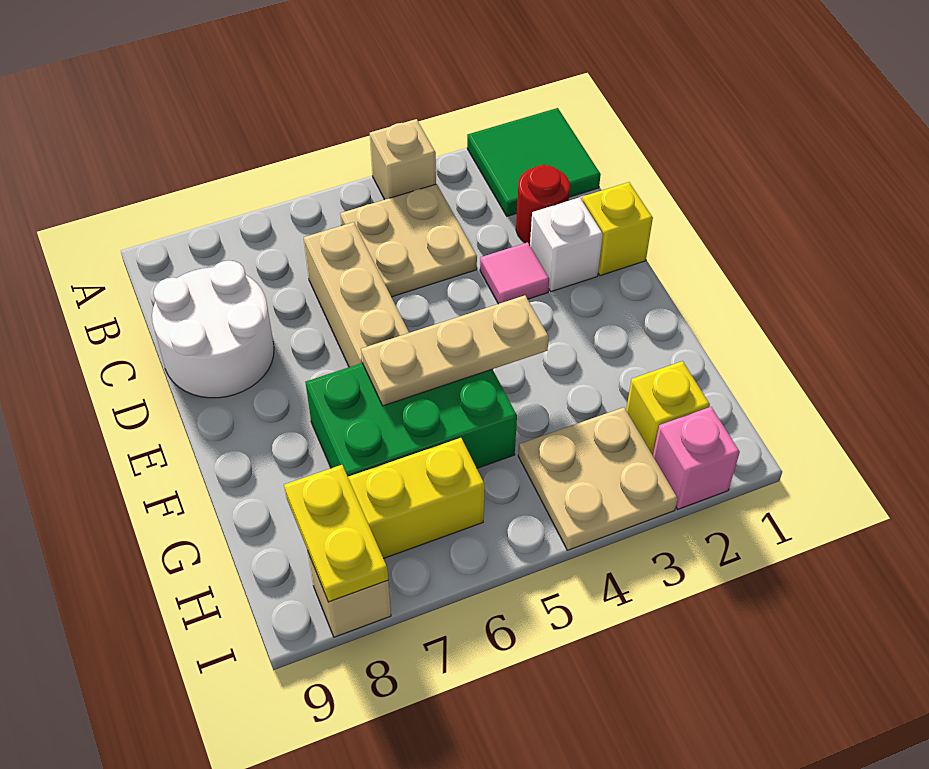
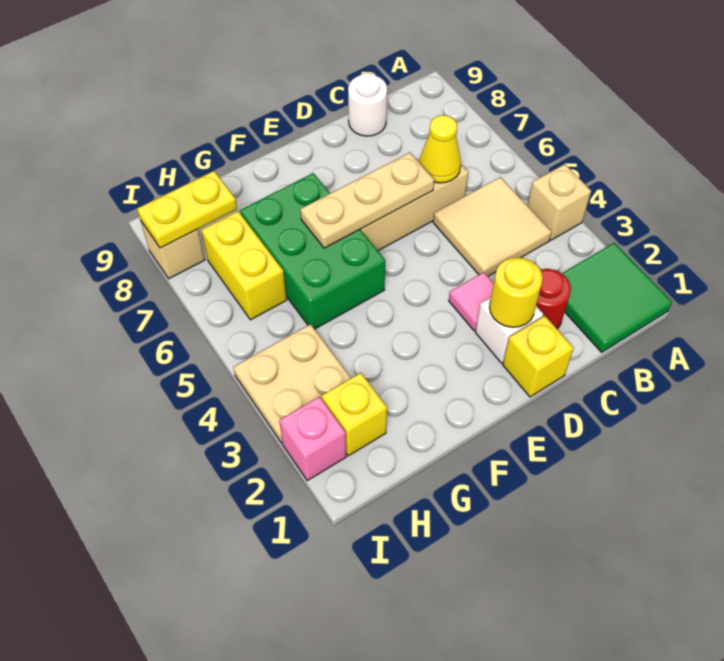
tan 2x2 plate [340,184,477,297] -> tan 2x2 tile [433,177,552,276]
none -> yellow 1x1 cone [419,115,461,183]
white 2x2 round brick [152,260,274,398] -> white 1x1 round brick [348,73,387,136]
none -> yellow 1x1 round brick [489,257,543,327]
tan 1x3 plate [361,295,549,406] -> tan 1x3 plate turned to [300,153,434,248]

